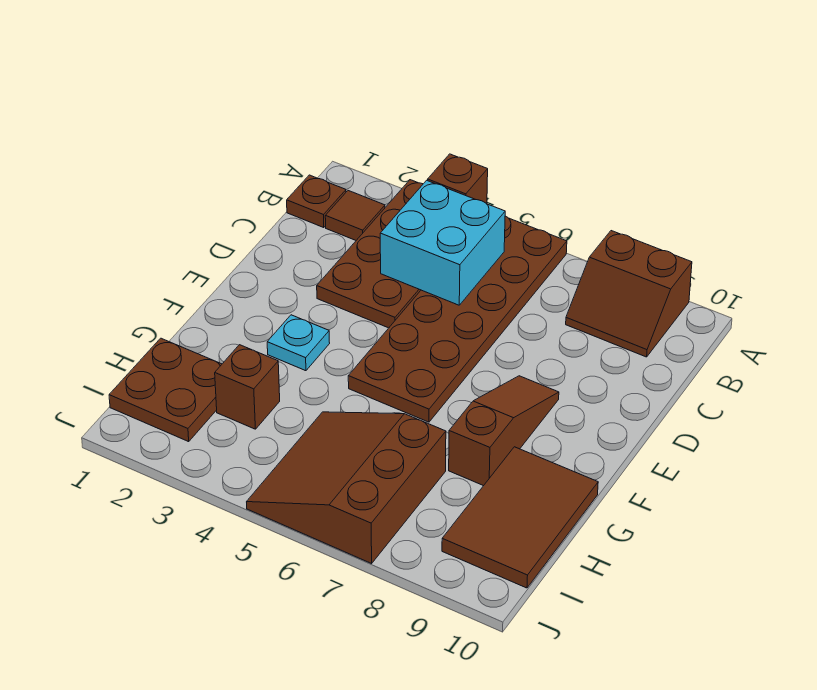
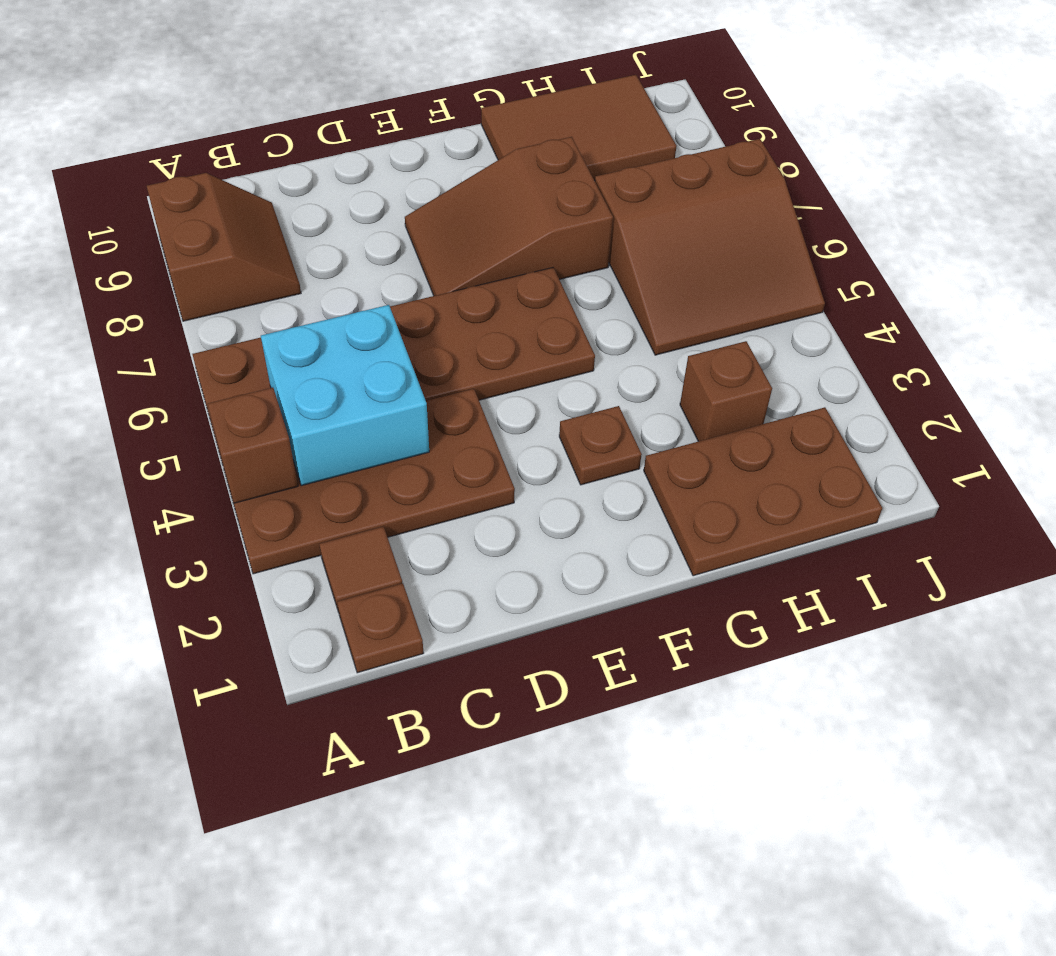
brown 1x3 slope [449,376,559,486] -> brown 2x3 slope [405,137,613,296]
cyan 1x1 plate [267,315,330,371] -> brown 1x1 plate [559,406,642,485]
brown 2x2 plate [109,338,222,442] -> brown 2x3 plate [644,407,882,576]

